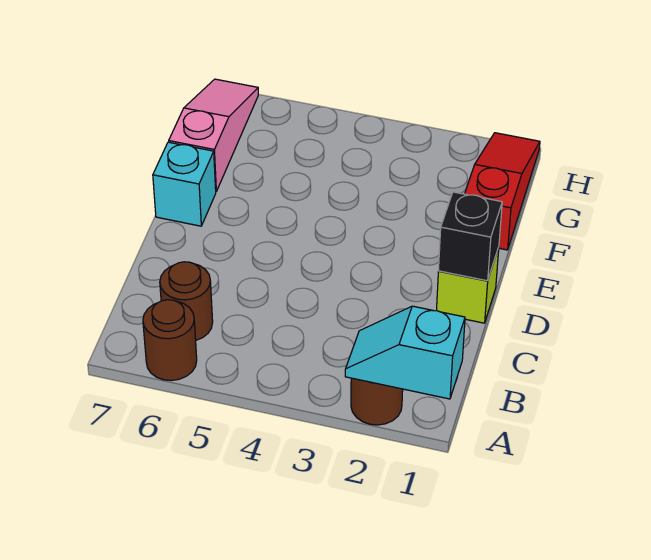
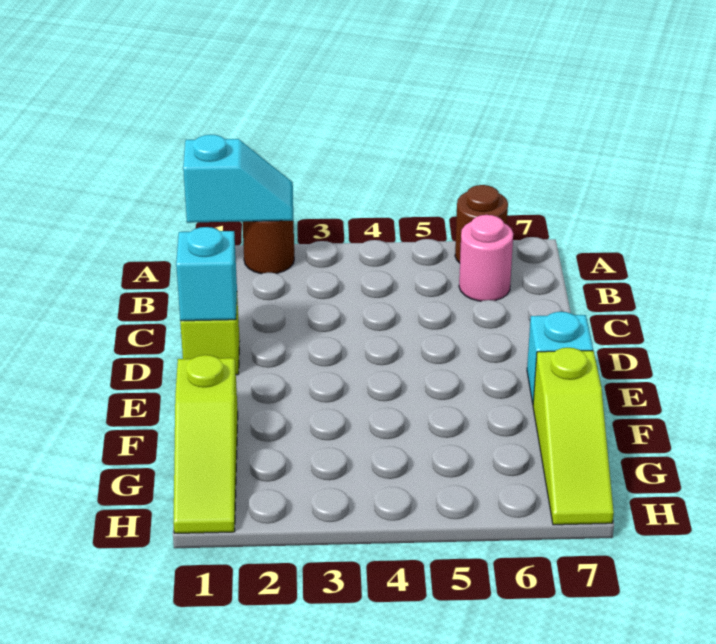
brown 1x1 round brick [160,262,213,340] -> pink 1x1 round brick [459,215,513,301]
black 1x1 brick [438,192,502,281] -> cyan 1x1 brick [176,227,237,321]
red 1x3 slope [465,133,540,250] -> lime 1x3 slope [173,355,238,533]
pink 1x3 slope [169,79,258,191] -> lime 1x3 slope [533,348,614,525]

